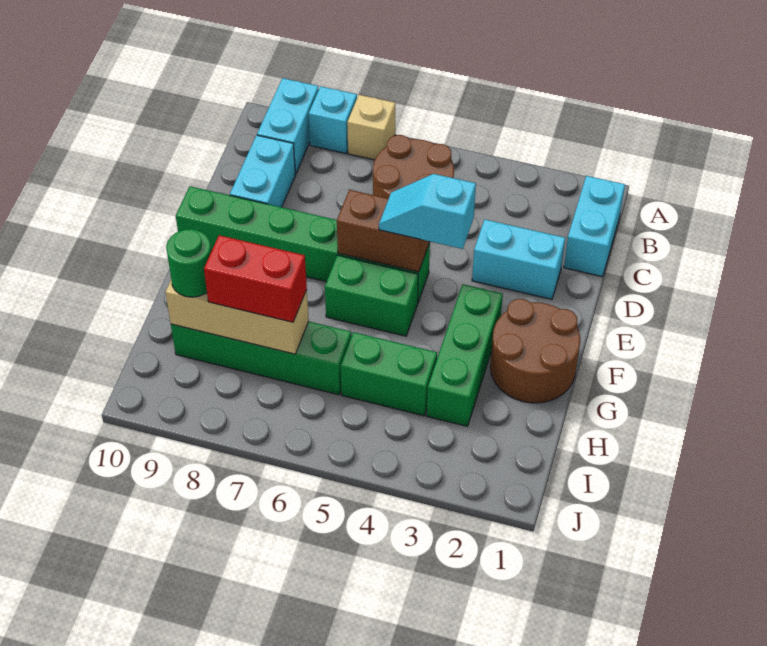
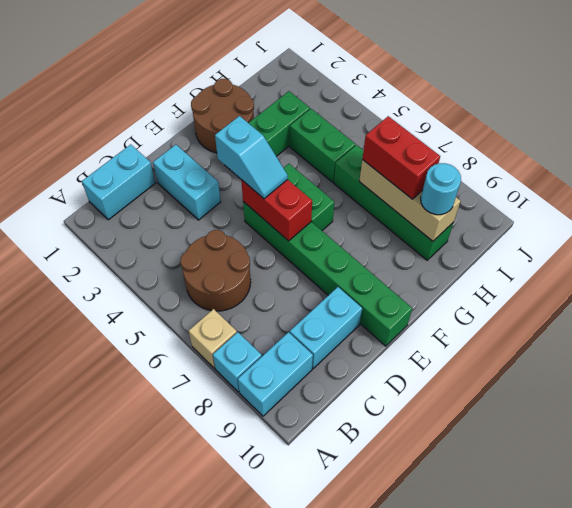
brown 1x2 brick [337,190,430,272] -> red 1x2 brick [241,180,312,241]
green 1x1 round brick [166,229,211,297] -> cyan 1x1 round brick [421,163,461,215]

